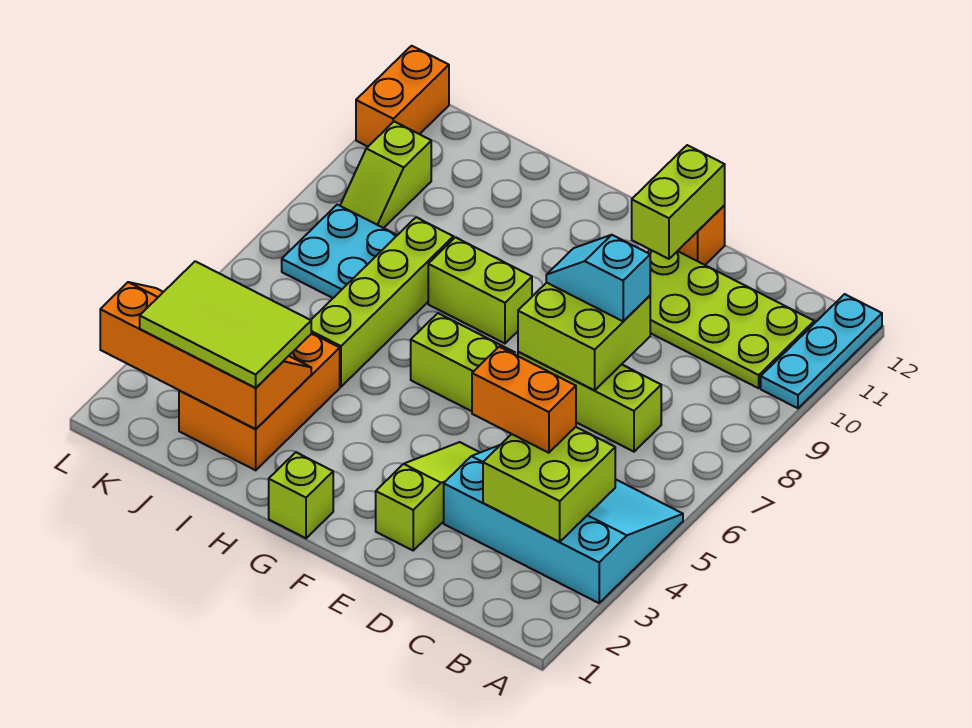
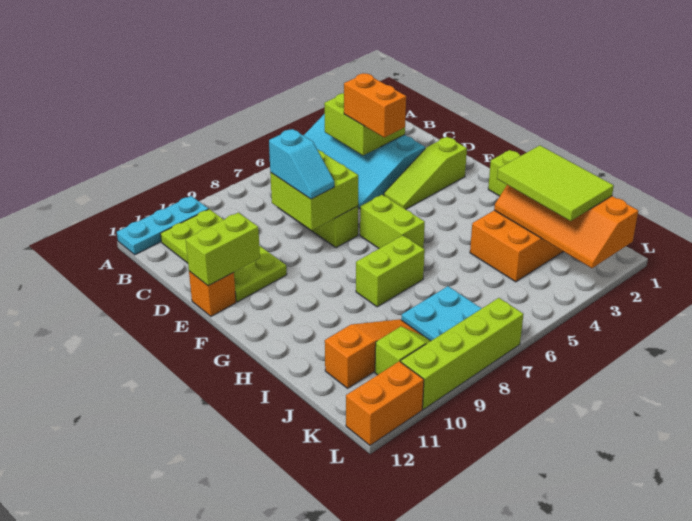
lime 1x2 brick [428,237,532,343] -> lime 1x2 brick turned to [356,235,425,307]
lime 1x4 brick [311,217,453,387] -> lime 1x4 brick moved to [401,298,524,409]
none -> orange 1x3 slope [325,319,422,388]

